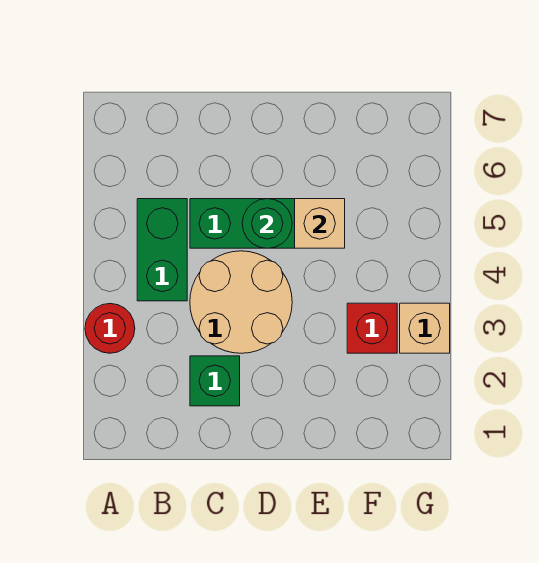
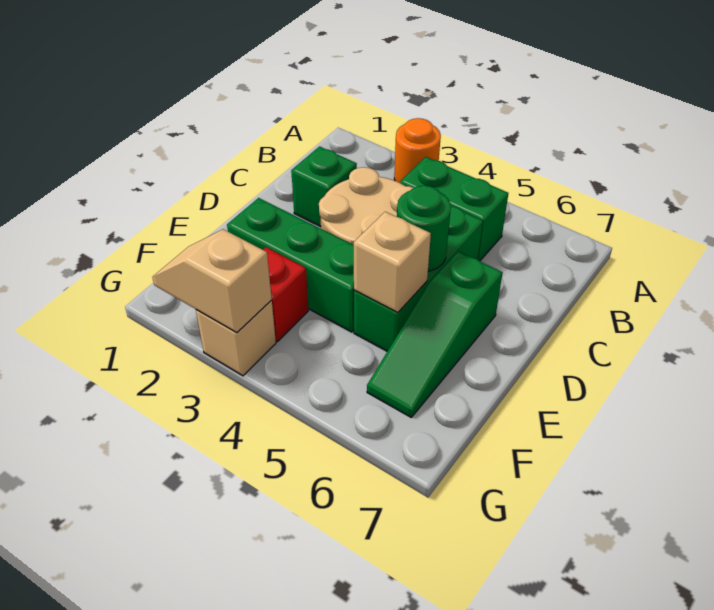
red 1x1 round brick [85,304,135,353] -> orange 1x1 round brick [394,118,441,183]
none -> green 1x3 slope [367,251,503,417]
none -> green 1x3 brick [227,198,354,332]
none -> tan 1x2 slope [152,229,272,333]

